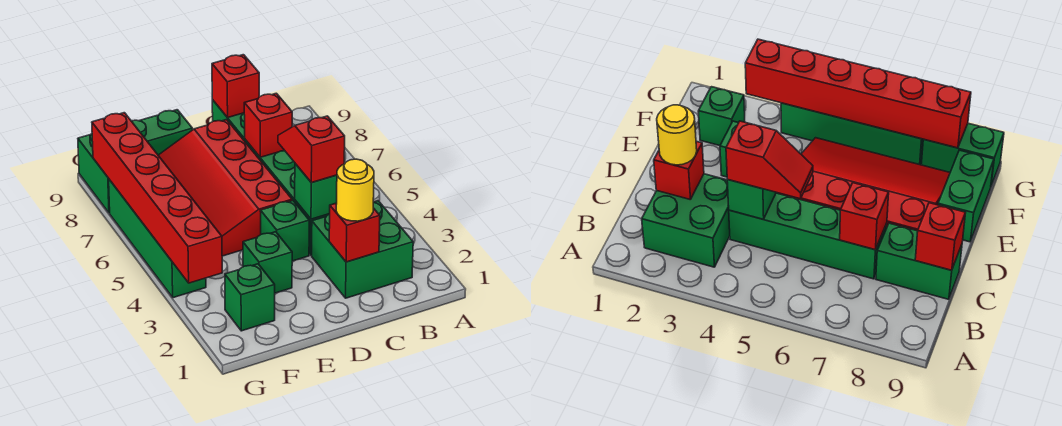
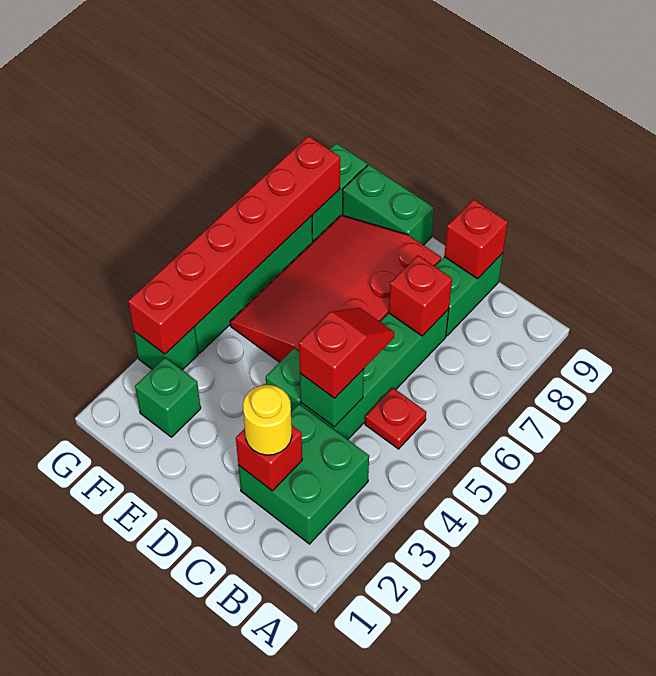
none -> red 1x1 plate [365,388,426,449]
green 1x1 brick [243,232,292,293] -> green 1x1 brick moved to [134,327,198,370]

